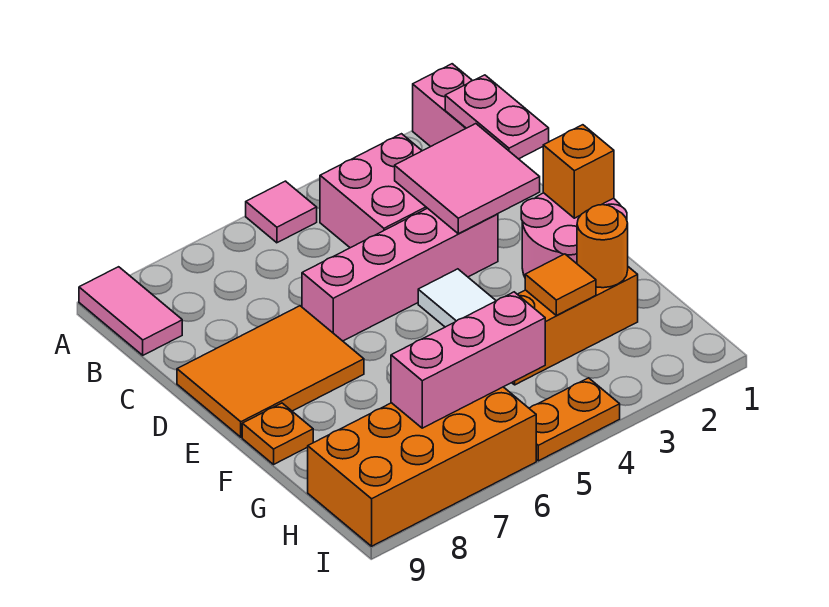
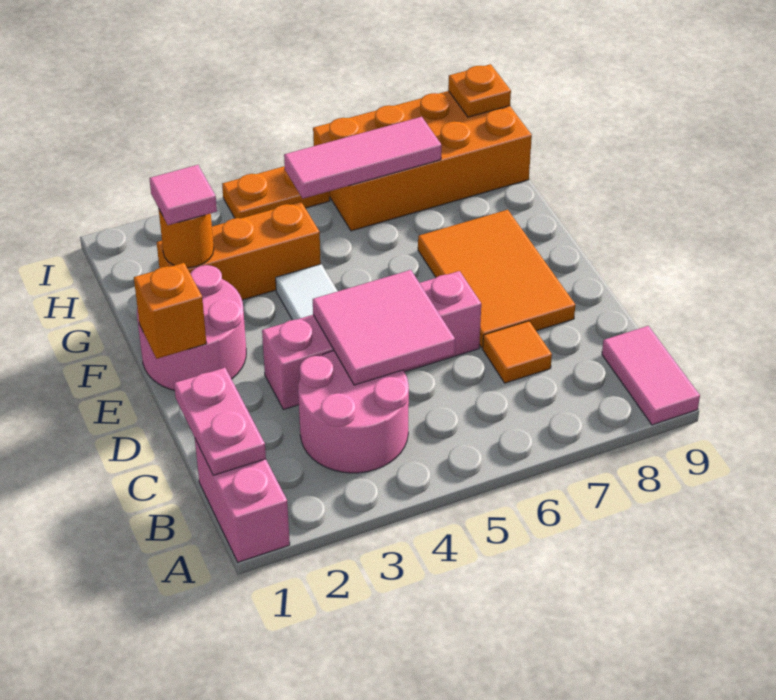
pink 1x1 tile [246,181,317,243] -> pink 1x1 tile moved to [149,165,217,225]
pink 2x2 brick [320,134,427,248] -> pink 2x2 round brick [298,351,409,473]
pink 2x2 tile [395,124,540,234] -> pink 2x2 tile moved to [313,270,455,385]
orange 2x3 tile [177,306,364,437] -> orange 2x3 tile turned to [418,210,575,348]
orange 1x1 plate [242,403,313,464] -> orange 1x1 plate moved to [448,64,511,117]
orange 1x1 tile [525,254,596,315] -> orange 1x1 tile moved to [483,321,552,383]
pink 1x3 brick [391,292,545,428] -> pink 1x3 tile [284,117,441,199]

